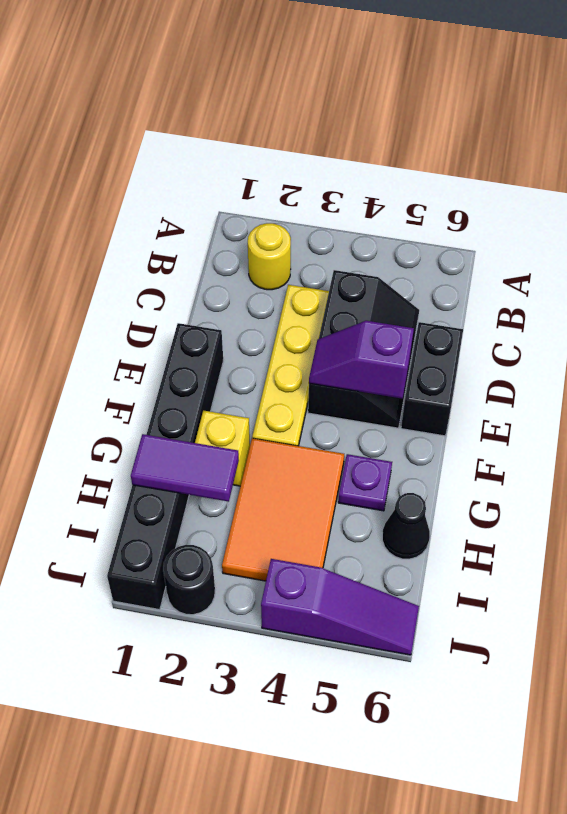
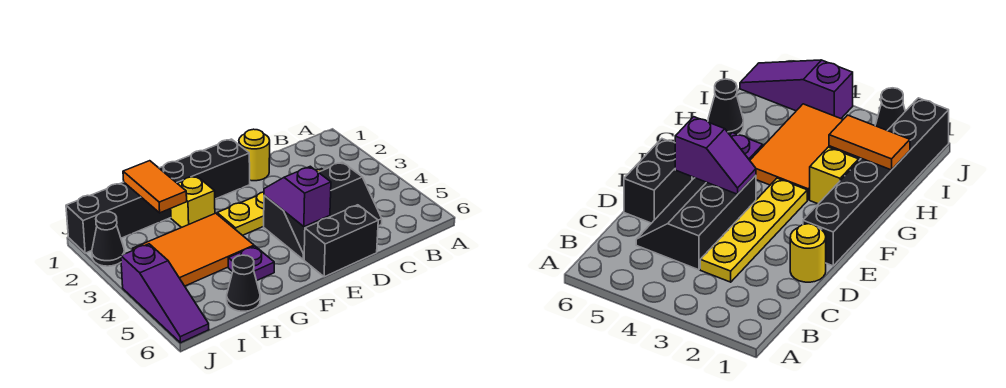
yellow 1x1 round brick [248,223,291,290] -> yellow 1x1 round brick moved to [239,129,270,181]
purple 1x2 tile [131,434,239,502] -> orange 1x2 tile [123,161,187,213]
black 1x1 round brick [163,545,215,615] -> black 1x1 cone [92,212,125,266]

